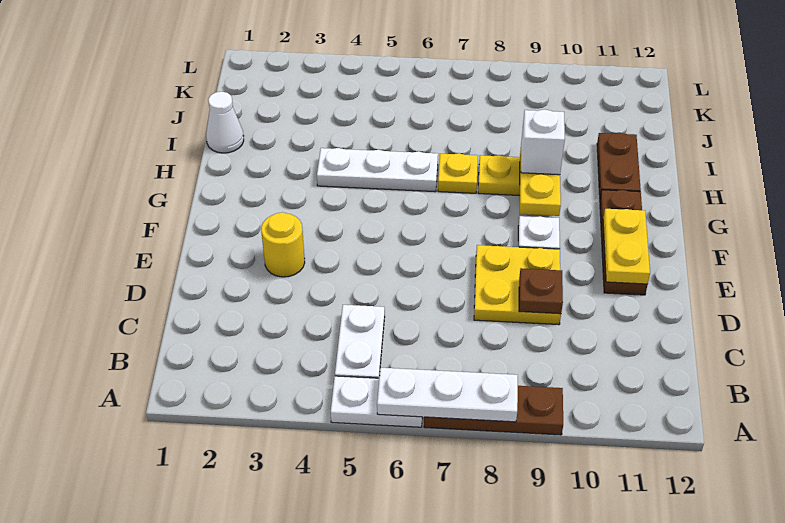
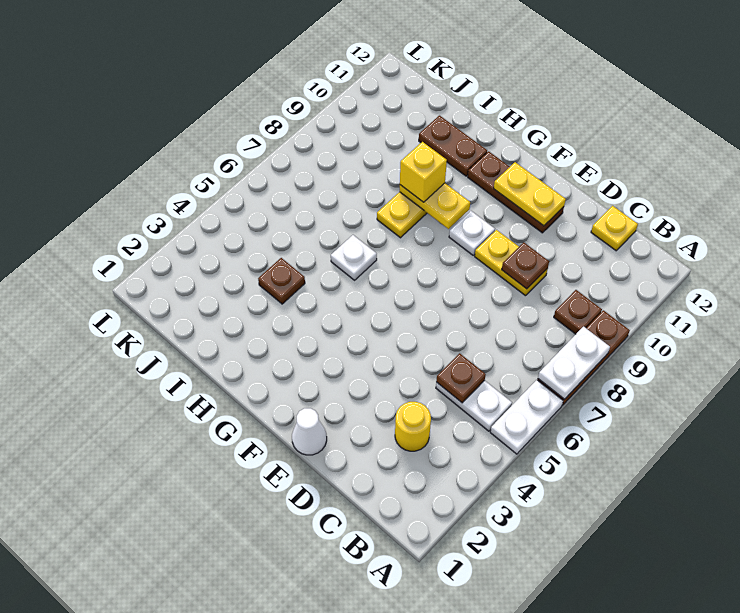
white 1x3 plate [377,368,518,422] -> white 1x2 plate [538,327,610,399]
none -> brown 1x1 plate [554,290,602,334]
none -> brown 1x1 plate [436,353,486,403]
yellow 2x2 plate [474,245,561,325] -> yellow 1x2 plate [475,230,548,296]
yellow 1x1 round brick [261,212,305,277] -> yellow 1x1 round brick moved to [395,402,431,451]
white 1x3 plate [317,148,438,192] -> white 1x1 plate [331,235,377,280]
yellow 1x1 plate [438,153,478,193] -> yellow 1x1 plate moved to [591,206,638,251]
white 1x1 brick [521,110,565,175] -> yellow 1x1 brick [400,142,447,202]
white 1x1 cone [206,92,244,153] -> white 1x1 cone moved to [292,408,327,455]
none -> brown 1x1 plate [258,258,305,304]

